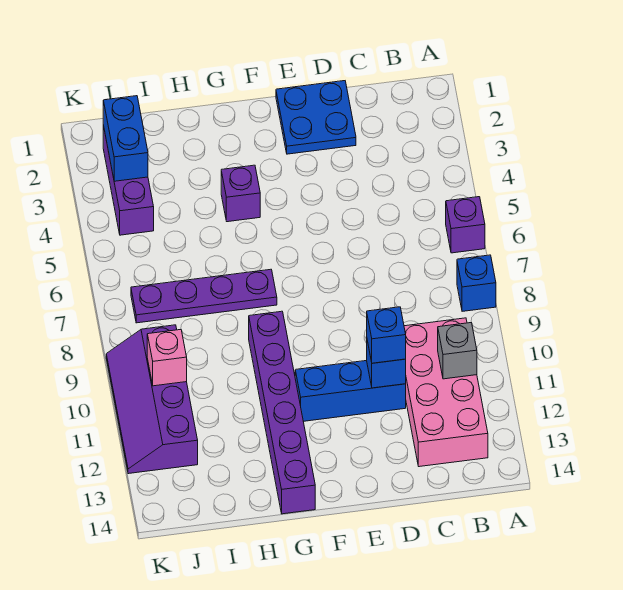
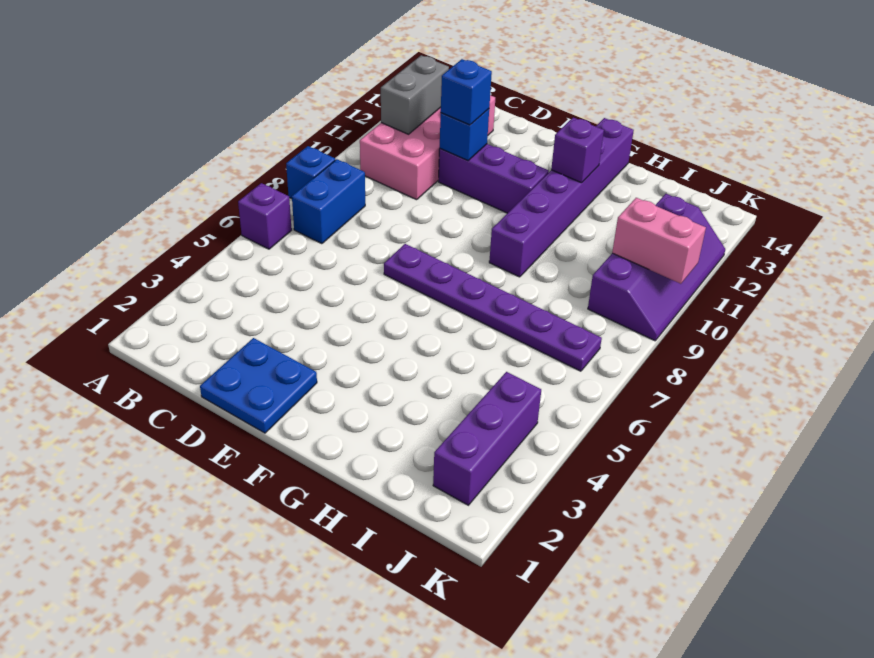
grey 1x1 brick [438,323,477,379] -> grey 1x2 brick [381,55,449,134]
blue 1x3 brick [295,361,406,421] -> purple 1x3 brick [438,144,549,213]
purple 1x1 brick [221,165,260,222] -> purple 1x1 brick moved to [551,117,604,183]
purple 1x4 plate [131,269,277,323] -> purple 1x6 plate [384,244,602,371]
blue 1x2 brick [103,96,148,181] -> blue 1x2 brick moved to [292,159,365,244]
pink 1x1 brick [147,330,187,386] -> pink 1x2 brick [612,198,706,284]

